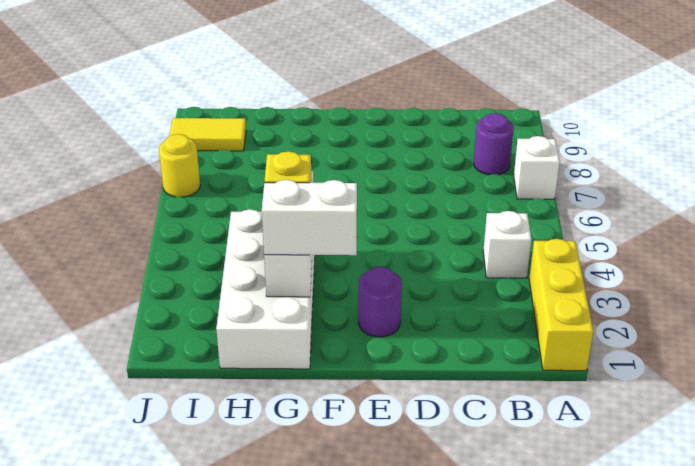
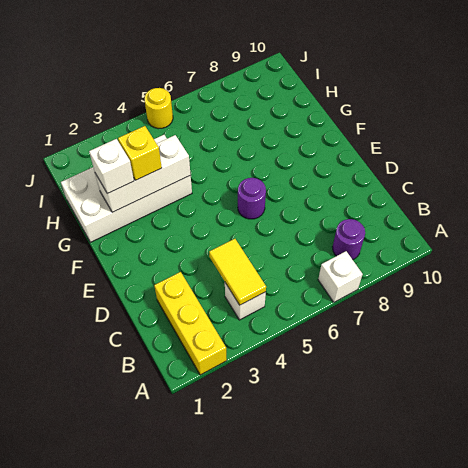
yellow 1x3 brick [529,239,593,371] -> yellow 1x3 brick turned to [154,272,227,375]
purple 1x1 round brick [358,267,402,337] -> purple 1x1 round brick moved to [238,178,266,219]
white 1x2 brick [262,180,357,255] -> white 1x1 brick [89,139,134,194]
yellow 1x2 tile [169,118,246,151] -> yellow 1x2 tile moved to [209,239,266,305]
yellow 1x1 round brick [159,134,200,197] -> yellow 1x1 round brick moved to [145,88,173,129]

